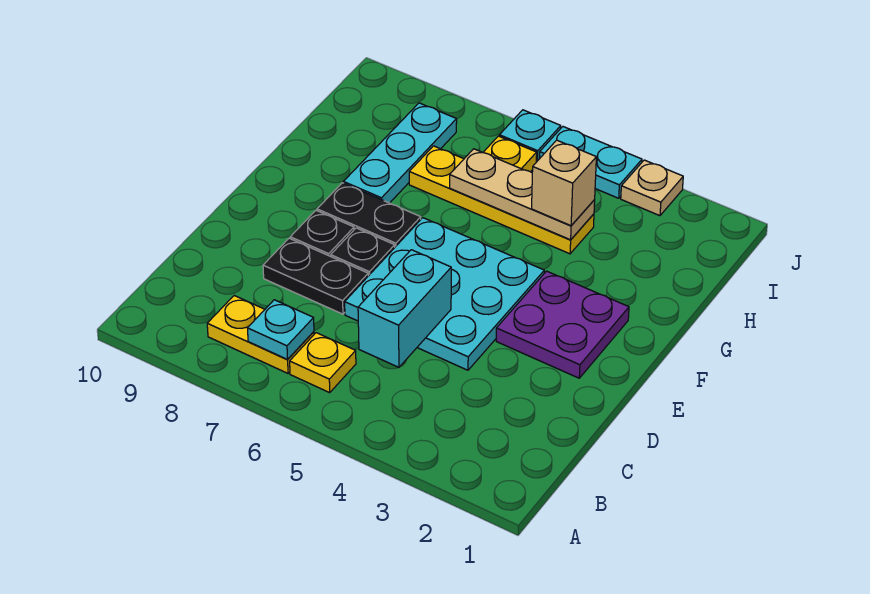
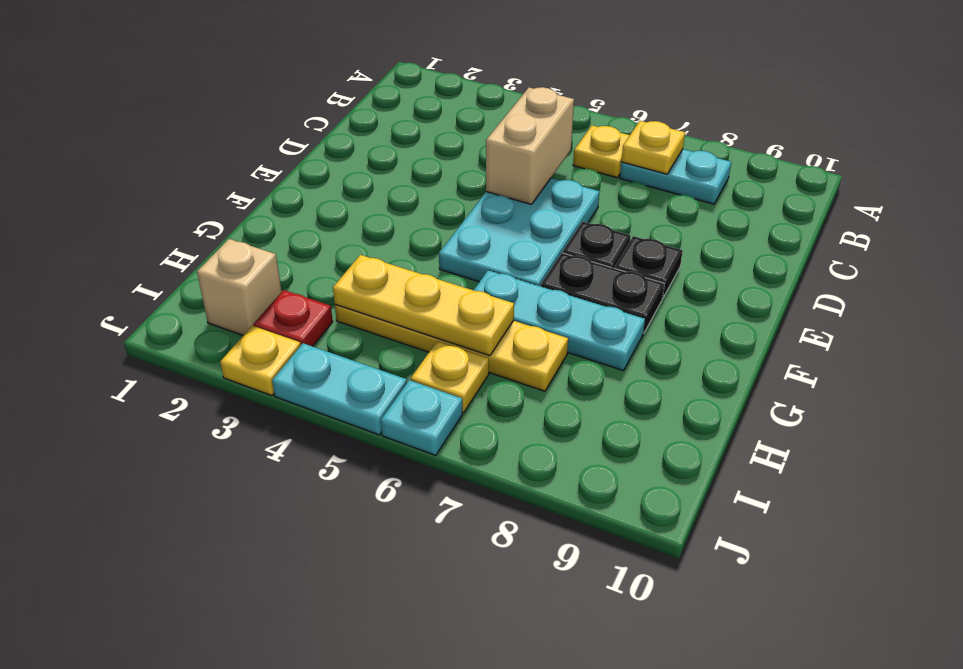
yellow 1x2 plate [207,296,314,373] -> cyan 1x2 plate [620,149,731,204]
cyan 1x1 plate [248,300,314,359] -> yellow 1x1 plate [621,121,685,174]
cyan 1x2 brick [358,250,451,368] -> tan 1x2 brick [486,87,574,204]
cyan 3x3 plate [345,218,544,370] -> cyan 2x3 plate [439,178,600,286]
black 1x2 plate [263,238,368,314] -> none
purple 2x2 plate [496,271,629,378] -> none
cyan 1x3 plate [344,103,457,203] -> cyan 1x3 plate turned to [474,270,645,371]
tan 1x3 plate [450,149,595,240] -> yellow 1x3 plate [333,255,514,356]
tan 1x1 brick [532,140,596,226] -> tan 1x1 brick moved to [197,239,282,335]
none -> red 1x1 plate [254,290,333,346]
tan 1x1 plate [621,160,683,216] -> yellow 1x1 plate [220,326,301,396]

